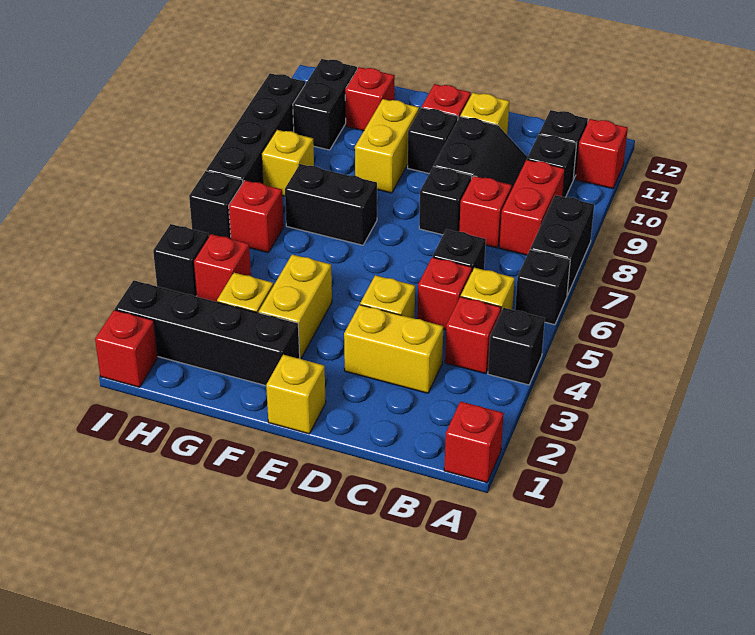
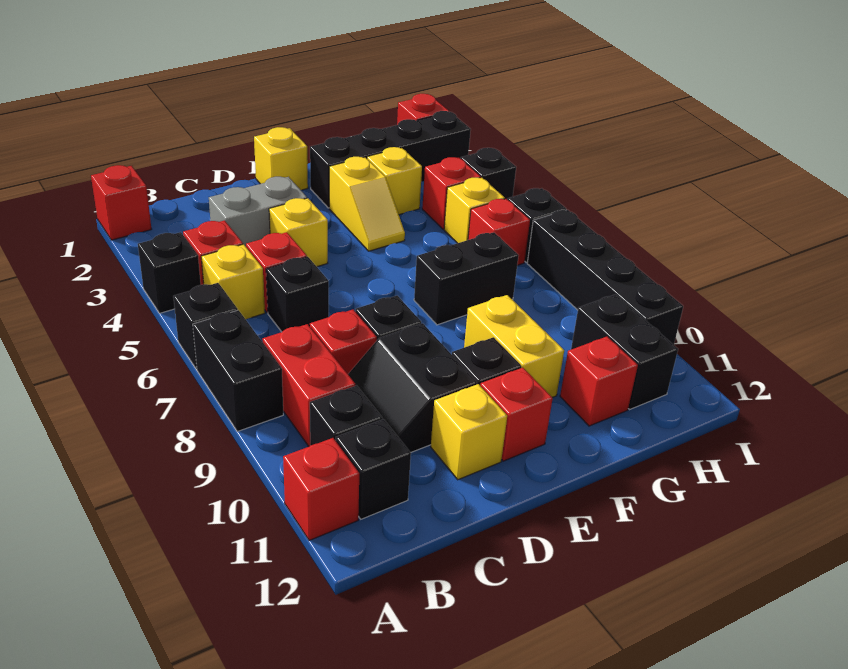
yellow 1x2 brick [344,305,443,393] -> grey 1x2 brick [209,177,307,246]
yellow 1x2 brick [259,255,332,359] -> yellow 1x2 slope [329,157,405,251]
yellow 1x1 brick [262,130,314,196] -> yellow 1x1 brick moved to [444,178,505,243]

